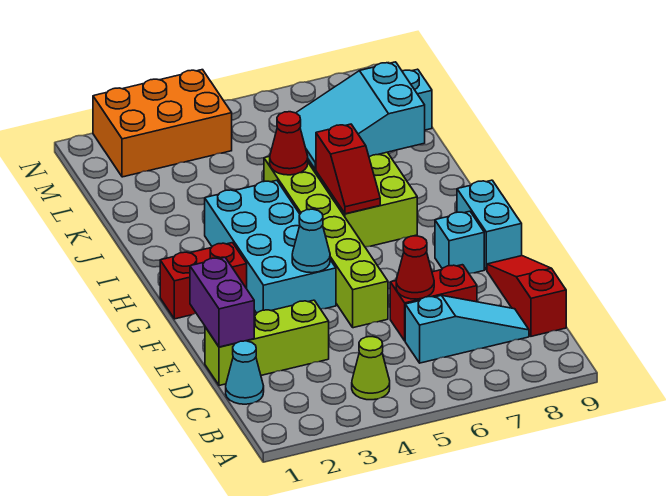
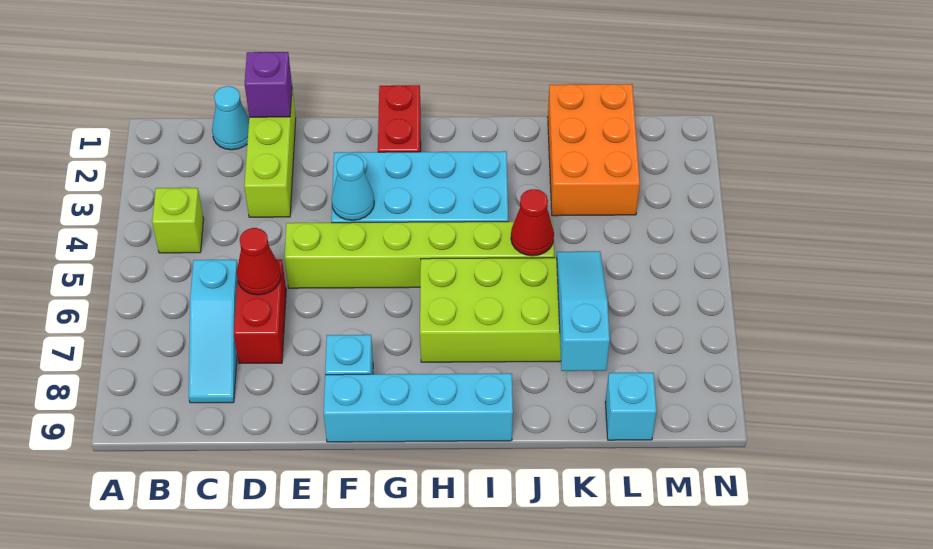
lime 1x1 cone [352,337,390,400] -> lime 1x1 brick [152,188,204,253]
red 1x3 slope [487,256,566,336] -> none
purple 1x2 brick [190,257,254,347] -> purple 1x1 brick [245,52,292,117]
cyan 1x2 brick [457,180,522,270] -> cyan 1x4 brick [324,373,513,442]
red 1x2 slope [316,124,380,214] -> none
cyan 2x3 slope [296,62,425,169] -> cyan 1x3 slope [557,251,610,371]
orange 2x3 brick [93,70,232,177] -> orange 2x3 brick moved to [548,84,640,216]

